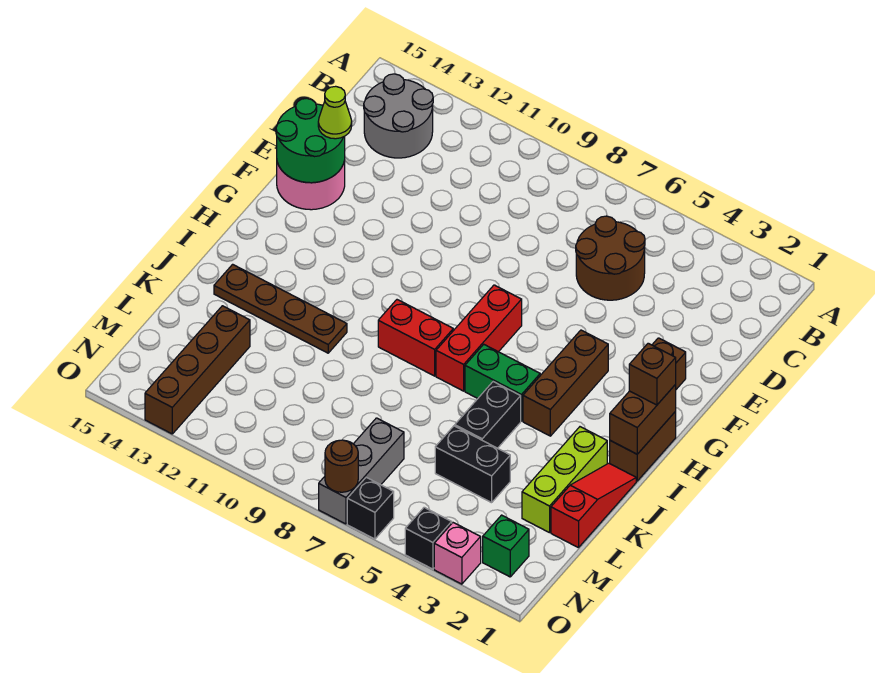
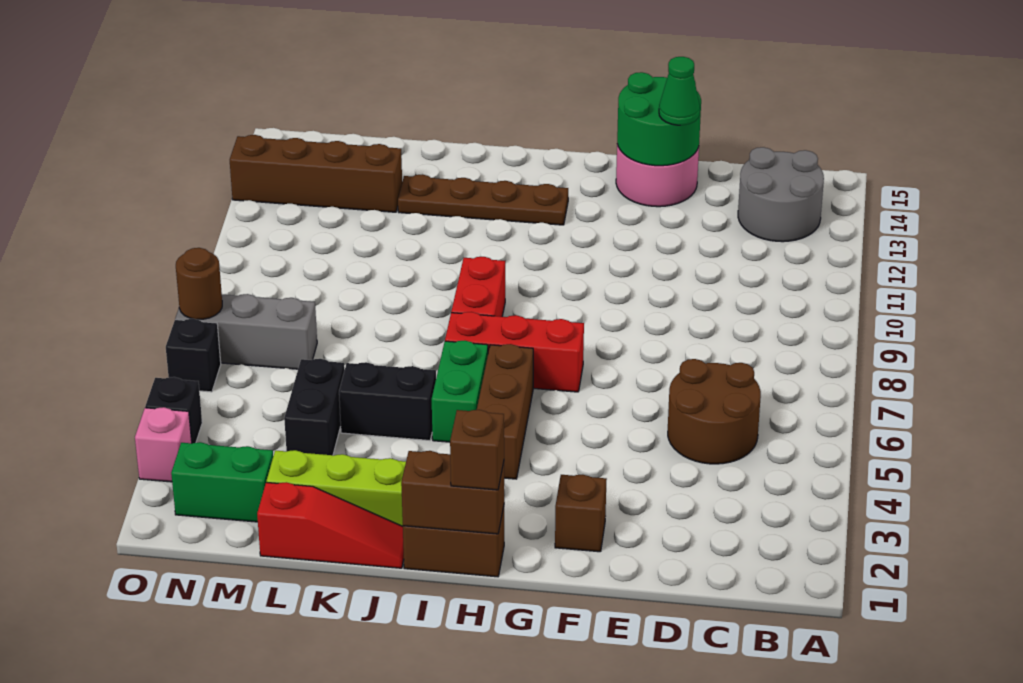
lime 1x1 cone [318,86,352,139] -> green 1x1 cone [659,57,700,125]
brown 1x3 brick [523,330,608,436] -> brown 1x3 brick turned to [477,344,533,479]
brown 1x4 plate [214,264,347,353] -> brown 1x4 plate turned to [398,174,568,225]
green 1x1 brick [483,515,529,577] -> green 1x2 brick [171,442,273,522]

